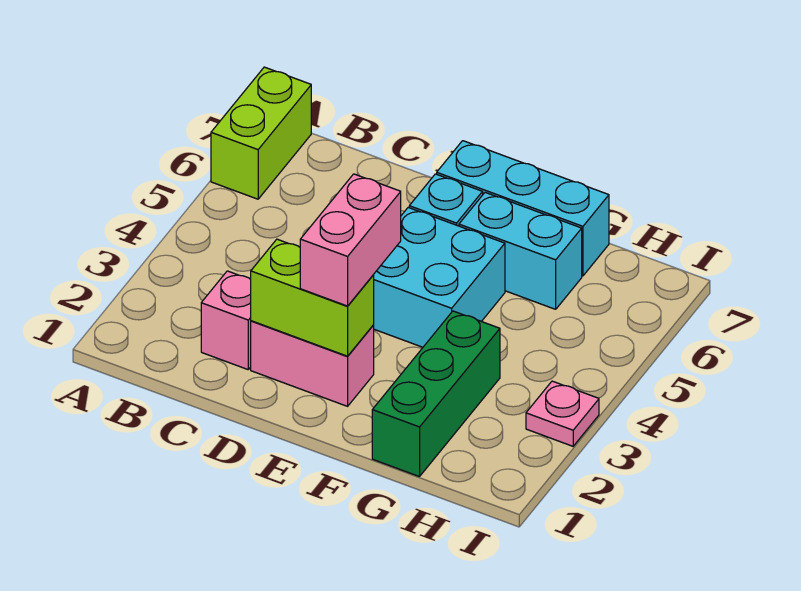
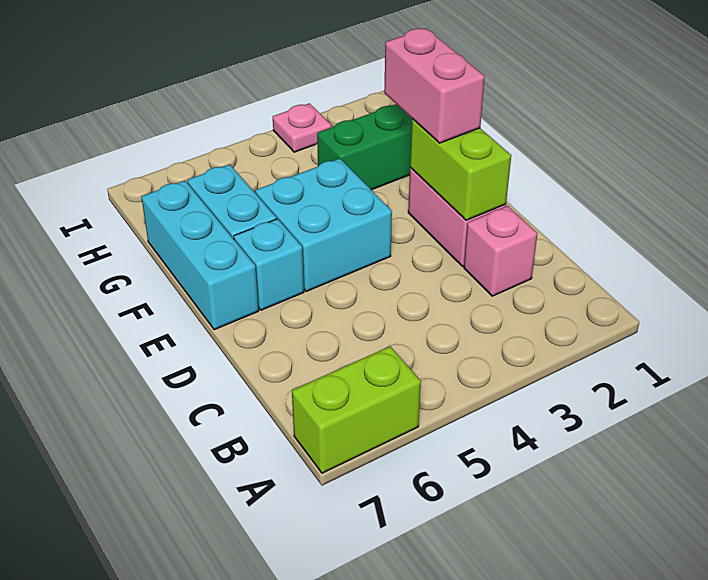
pink 1x2 brick [300,174,401,306] -> pink 1x2 brick turned to [384,28,485,143]

